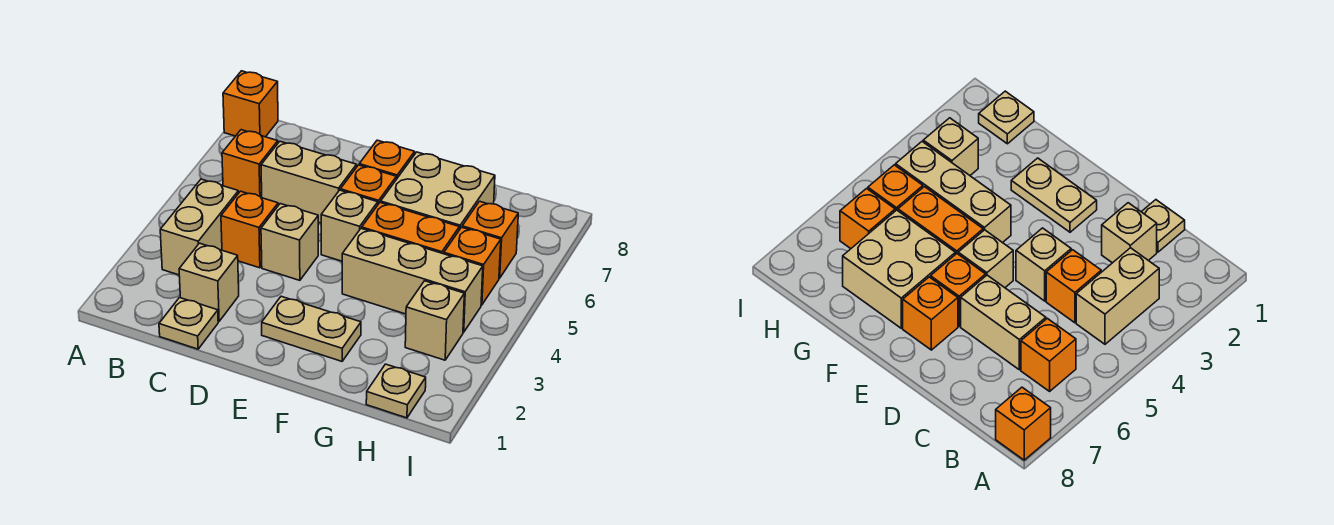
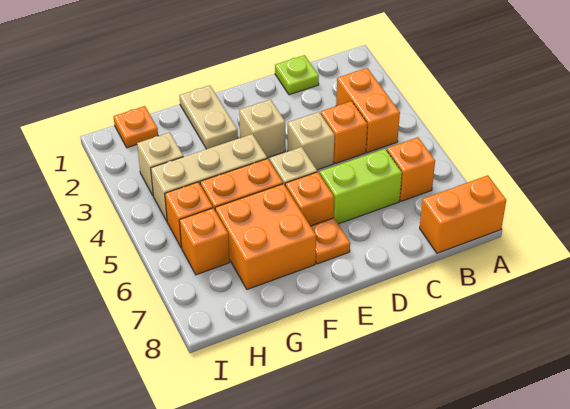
orange 1x1 brick [223,71,278,137] -> orange 1x2 brick [420,175,506,253]
tan 1x2 brick [160,179,238,275] -> orange 1x2 brick [336,68,400,153]
tan 1x1 plate [159,298,218,349] -> lime 1x1 plate [275,55,319,95]
tan 1x1 brick [179,243,239,321] -> tan 1x1 brick moved to [239,100,285,158]
tan 1x2 brick [261,141,357,223] -> lime 1x2 brick [320,149,402,224]
tan 1x2 plate [262,296,361,361] -> tan 1x2 plate turned to [179,85,238,149]
orange 1x1 brick [359,140,415,179] -> orange 1x1 plate [311,218,350,264]
tan 2x2 brick [381,152,495,230] -> orange 2x2 brick [215,184,316,289]
tan 1x1 plate [366,364,426,418] -> orange 1x1 plate [113,106,158,148]

